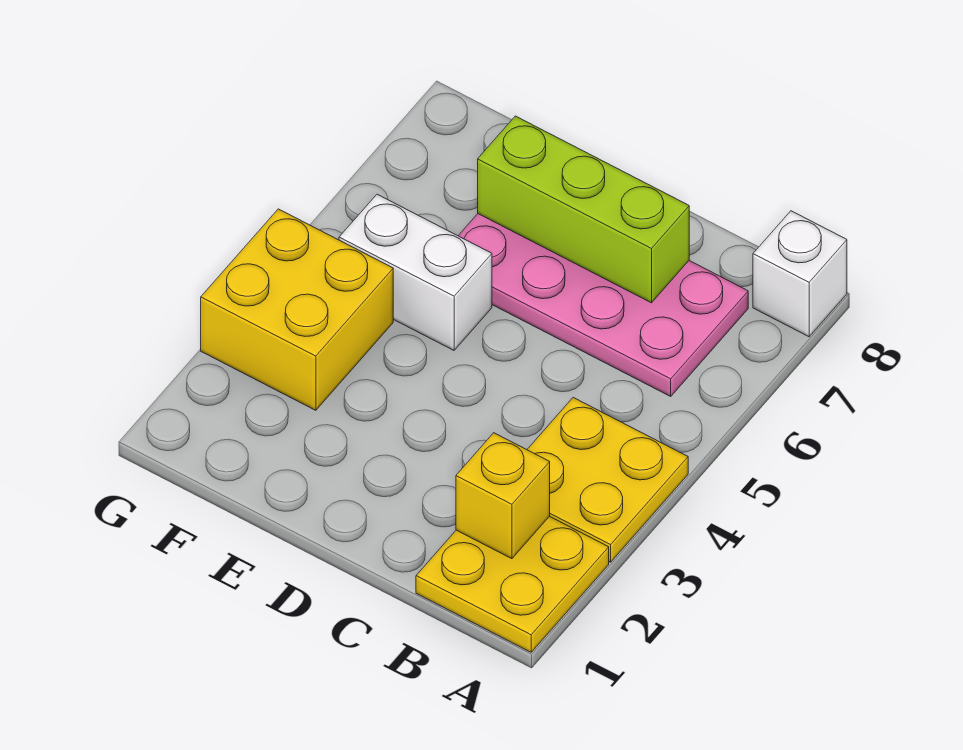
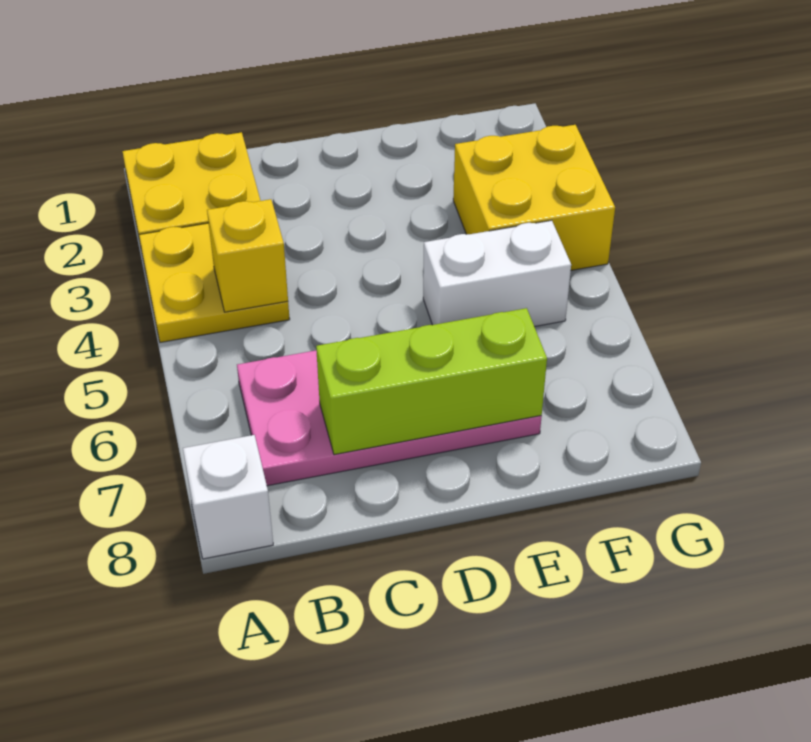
yellow 1x1 brick [456,433,550,559] -> yellow 1x1 brick moved to [207,199,288,312]

